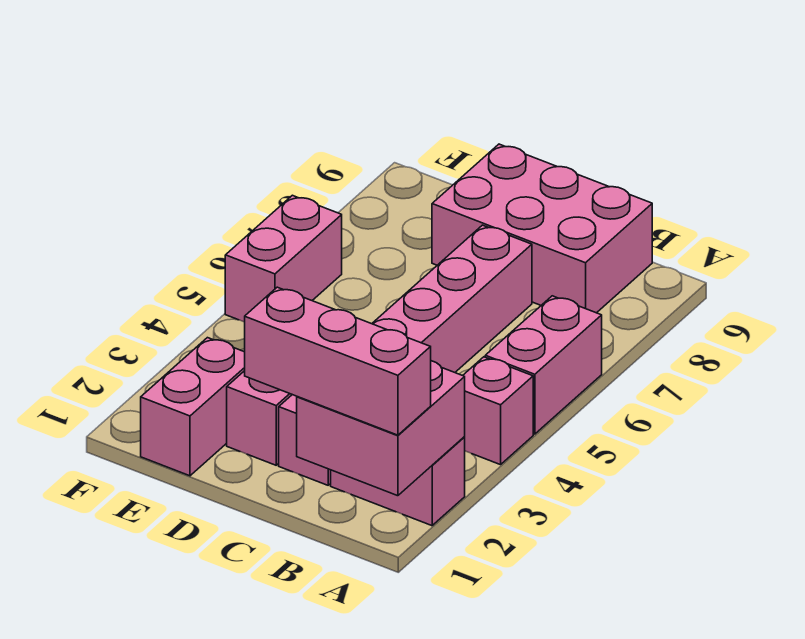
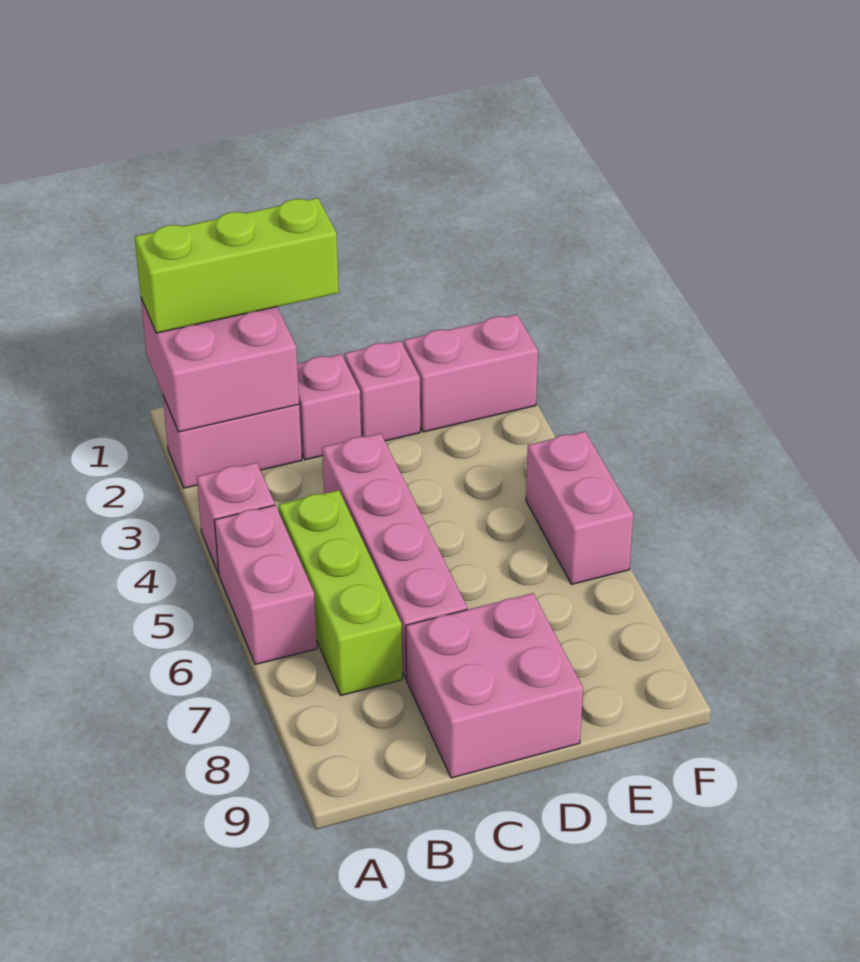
pink 1x3 brick [245,287,431,435] -> lime 1x3 brick [135,198,339,333]
none -> lime 1x3 brick [279,490,402,695]
pink 2x3 brick [432,144,652,313] -> pink 2x2 brick [406,593,583,778]
pink 1x2 brick [141,338,245,476] -> pink 1x2 brick turned to [404,314,538,432]

